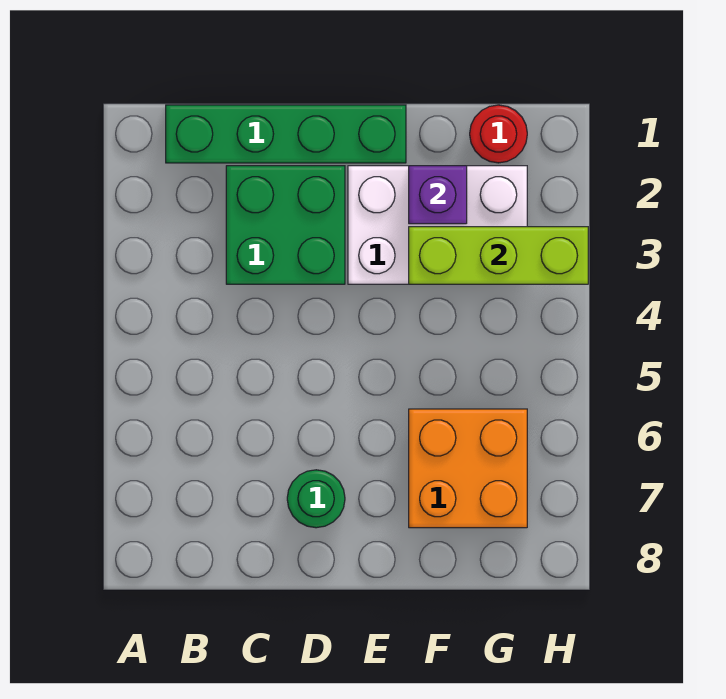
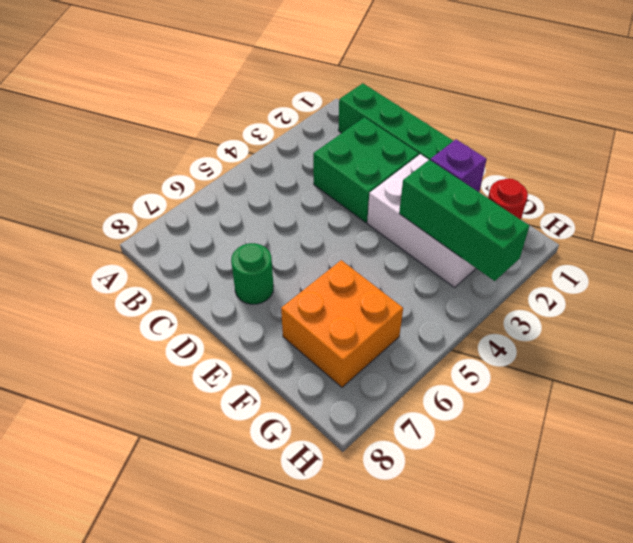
lime 1x3 brick [409,227,588,284] -> green 1x3 brick [399,160,529,281]

